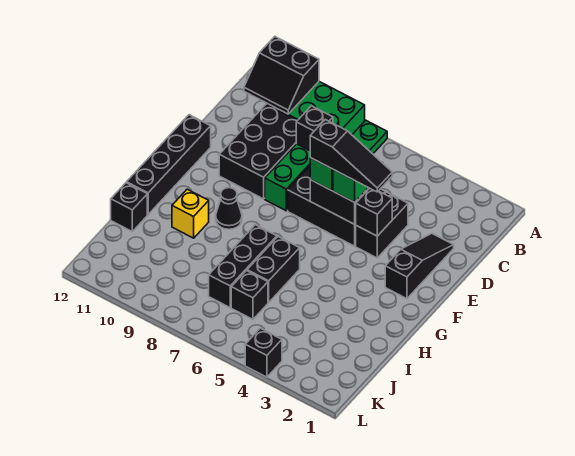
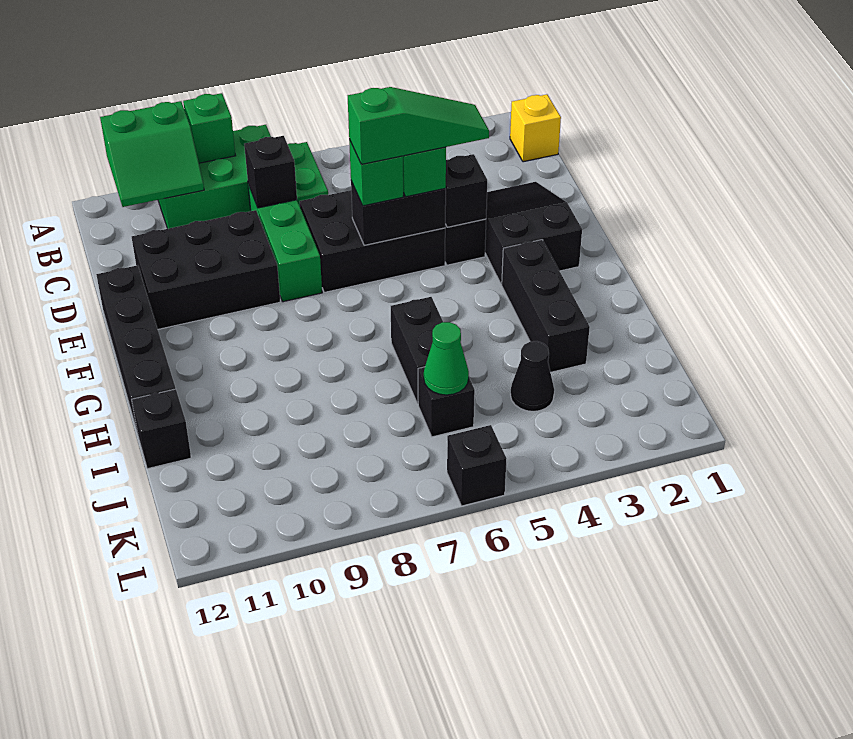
none -> green 1x1 brick [183,93,235,163]
black 2x2 slope [244,37,319,114] -> green 2x2 slope [100,101,204,207]
black 2x3 brick [219,104,297,199] -> black 2x3 brick turned to [132,210,280,329]
black 1x3 slope [385,234,454,299] -> black 2x3 slope [485,182,582,284]
black 1x3 slope [310,119,392,192] -> green 1x3 slope [348,87,489,164]
black 1x1 cone [216,188,242,229] -> black 1x1 cone moved to [511,341,554,411]
black 1x3 brick [209,225,277,307] -> black 1x3 brick moved to [502,240,590,372]
yellow 1x1 brick [172,189,209,238] -> yellow 1x1 brick moved to [510,94,561,162]
none -> green 1x1 cone [424,322,469,395]
black 1x1 brick [245,328,282,377] -> black 1x1 brick moved to [447,425,507,506]

